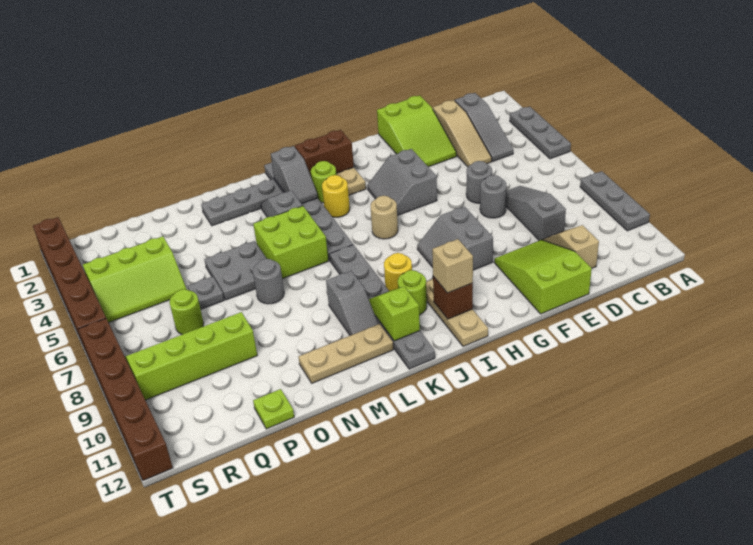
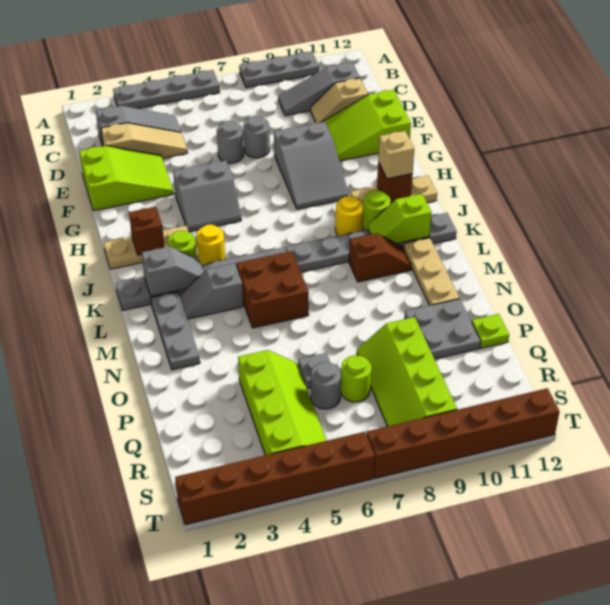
grey 1x3 plate [510,107,571,159] -> grey 1x4 plate [113,70,220,109]
grey 1x3 slope [506,186,566,241] -> grey 1x3 slope moved to [278,62,360,116]
grey 2x2 slope [417,206,493,270] -> grey 2x3 slope [274,122,349,209]
brown 1x2 brick [295,130,354,176] -> brown 1x1 brick [129,207,164,255]
tan 1x1 round brick [371,196,398,239] -> none
lime 2x2 brick [253,206,328,279] -> brown 2x2 brick [236,251,309,328]
grey 1x2 slope [326,271,378,335] -> brown 1x2 slope [349,233,412,282]
grey 2x2 plate [204,241,267,300] -> grey 2x2 plate moved to [405,299,481,359]
grey 1x1 round brick [253,259,284,304] -> grey 1x1 round brick moved to [311,362,341,409]
lime 2x3 slope [83,236,187,322] -> lime 2x4 slope [238,350,327,455]

